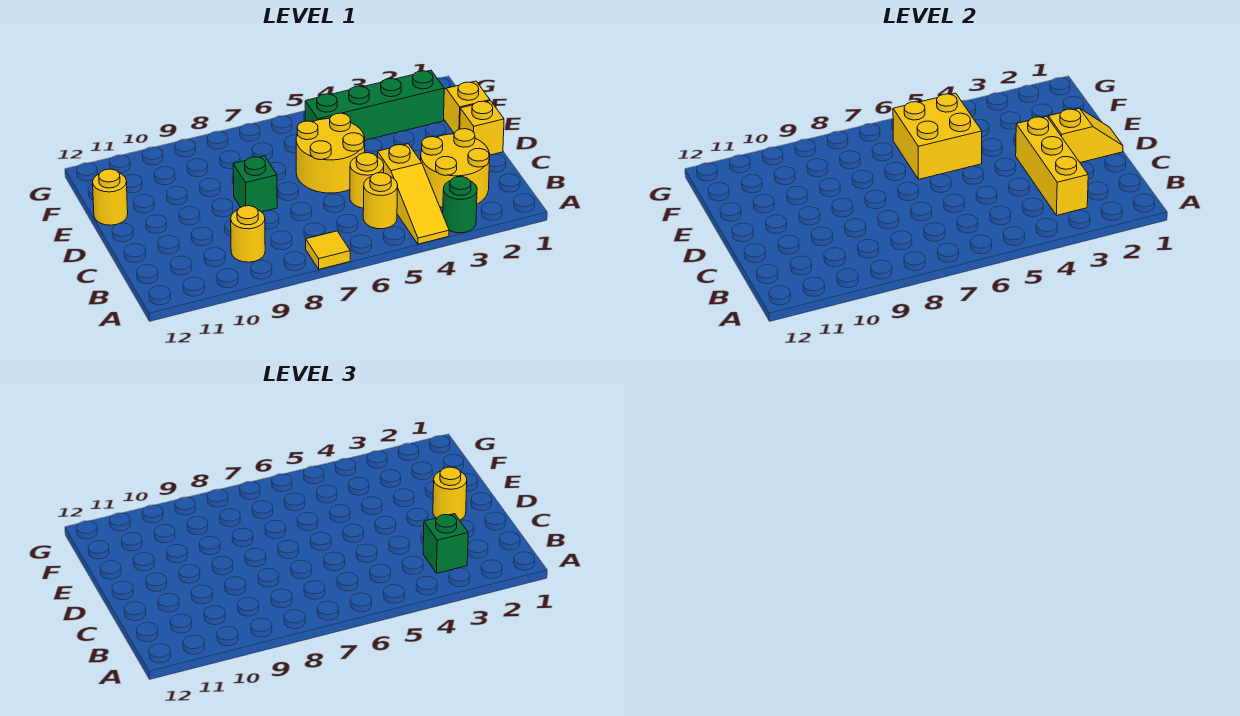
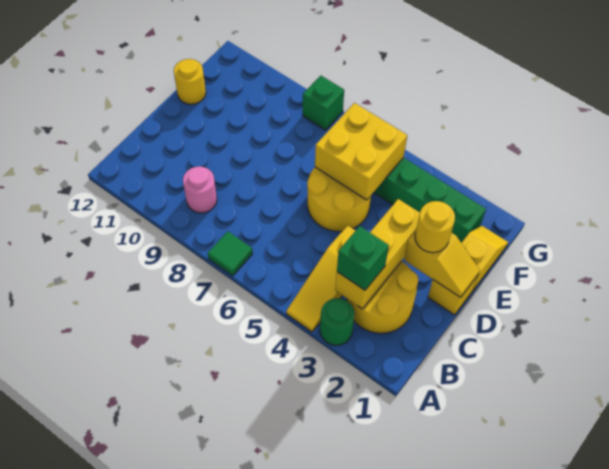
yellow 1x1 tile [306,231,350,269] -> green 1x1 tile [208,231,253,276]
yellow 1x1 round brick [363,173,398,229] -> none
yellow 1x1 round brick [231,206,265,262] -> pink 1x1 round brick [183,166,217,213]
yellow 1x1 round brick [350,153,384,208] -> none
green 1x1 brick [233,156,277,212] -> green 1x1 brick moved to [303,76,344,130]

